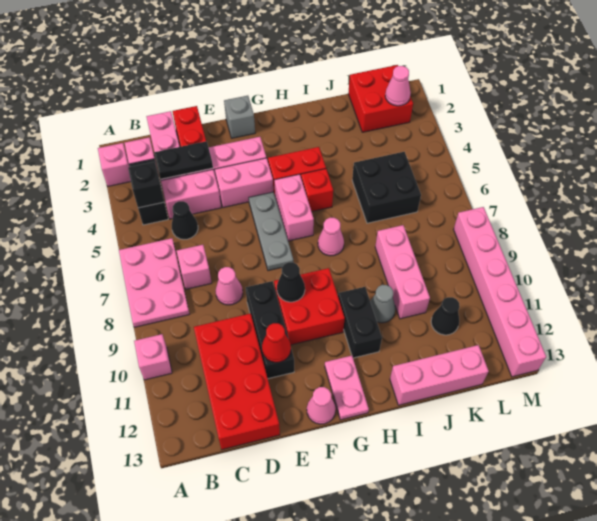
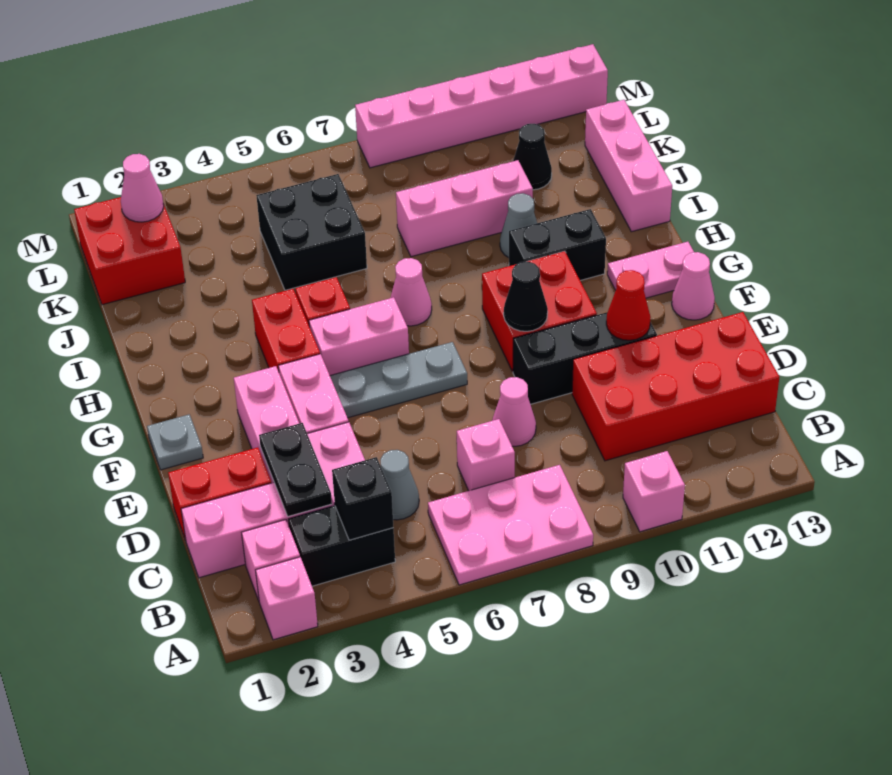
black 1x1 cone [172,201,198,239] -> grey 1x1 cone [380,450,419,520]
grey 1x1 brick [224,96,255,138] -> grey 1x1 plate [147,414,203,470]

